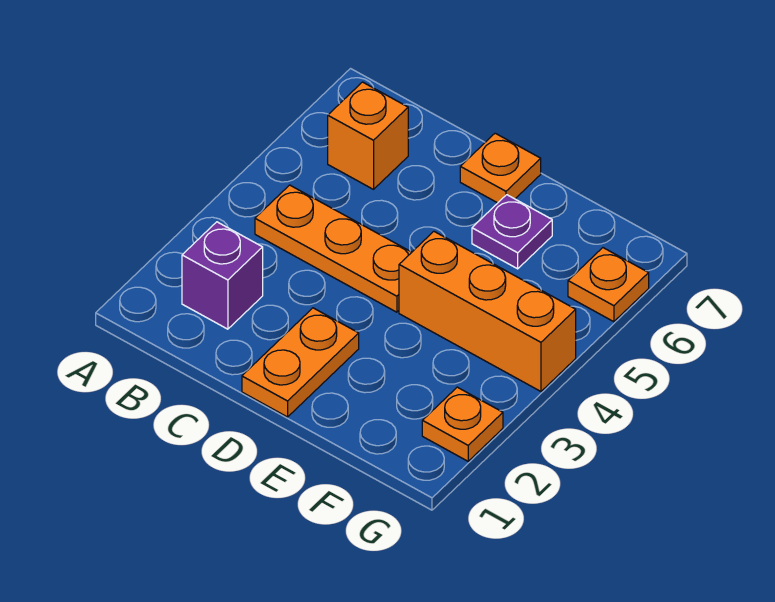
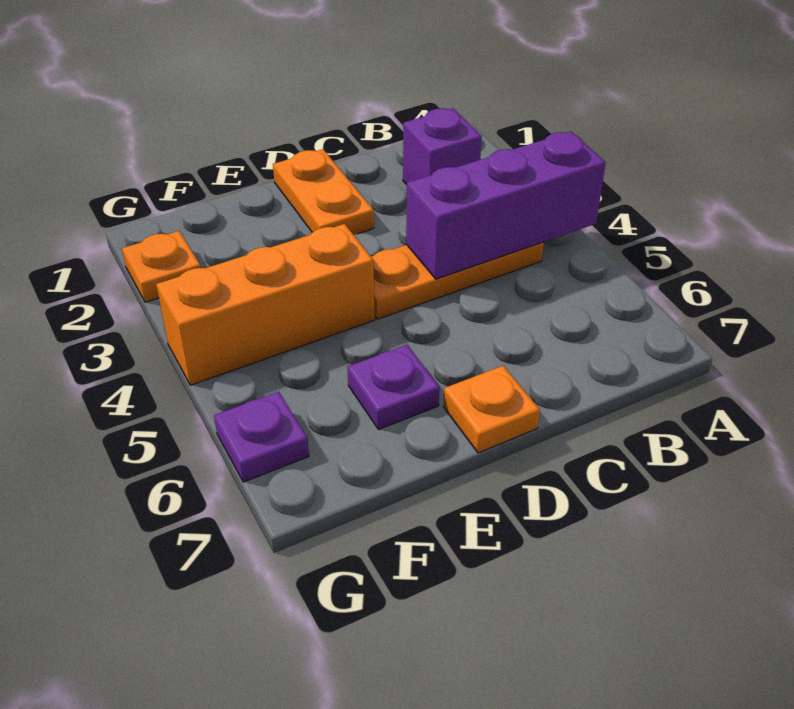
none -> purple 1x3 brick [406,132,606,279]
orange 1x1 brick [328,82,408,189] -> none
orange 1x1 plate [568,248,649,322] -> purple 1x1 plate [214,392,309,482]

